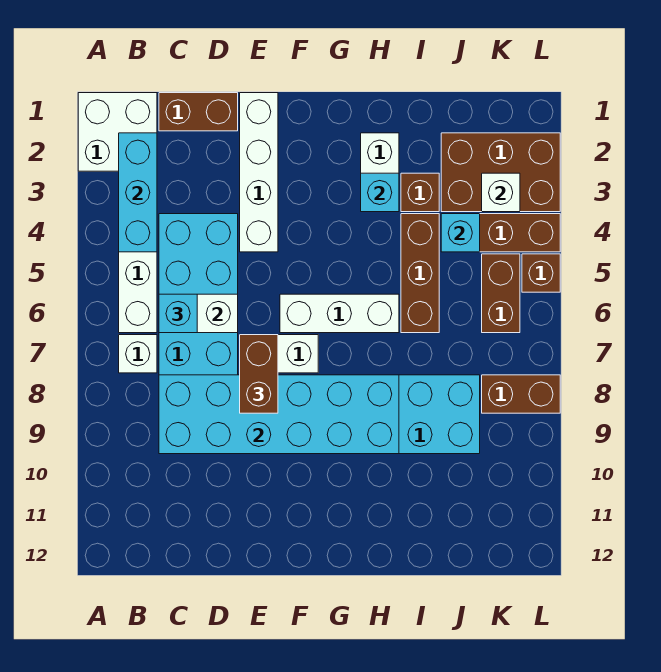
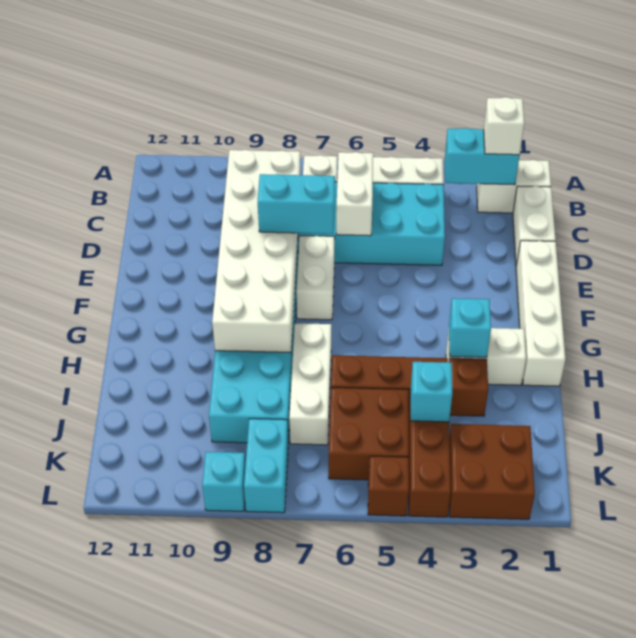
white 2x2 brick [78,93,157,171] -> white 1x2 brick [477,160,551,213]
cyan 1x3 brick [119,133,157,252] -> cyan 1x2 brick [445,128,520,185]
brown 1x2 brick [159,93,238,131] -> white 1x2 brick [513,186,556,265]
cyan 1x1 brick [159,294,197,333] -> cyan 1x1 brick moved to [202,452,245,511]
cyan 2x6 brick [159,375,399,454] -> white 2x6 brick [212,150,301,352]
white 1x4 brick [240,93,278,252] -> white 1x4 brick turned to [516,241,566,386]
brown 1x2 brick [240,335,278,413] -> cyan 1x2 brick [258,174,335,234]
white 1x3 brick [280,294,399,333] -> white 1x3 brick moved to [289,323,331,445]
brown 2x3 brick [441,133,560,212] -> brown 2x2 brick [449,424,535,519]
white 1x1 brick [482,173,520,212] -> white 1x1 brick moved to [484,97,524,155]
brown 1x2 brick [482,254,520,333] -> brown 2x2 brick [329,387,409,480]
brown 1x2 brick [482,375,560,413] -> cyan 1x2 brick [244,419,288,513]

